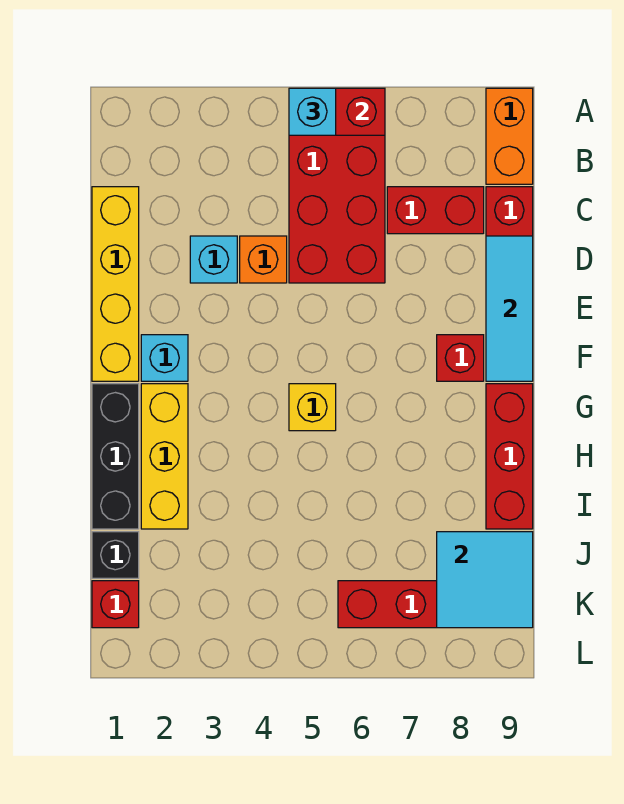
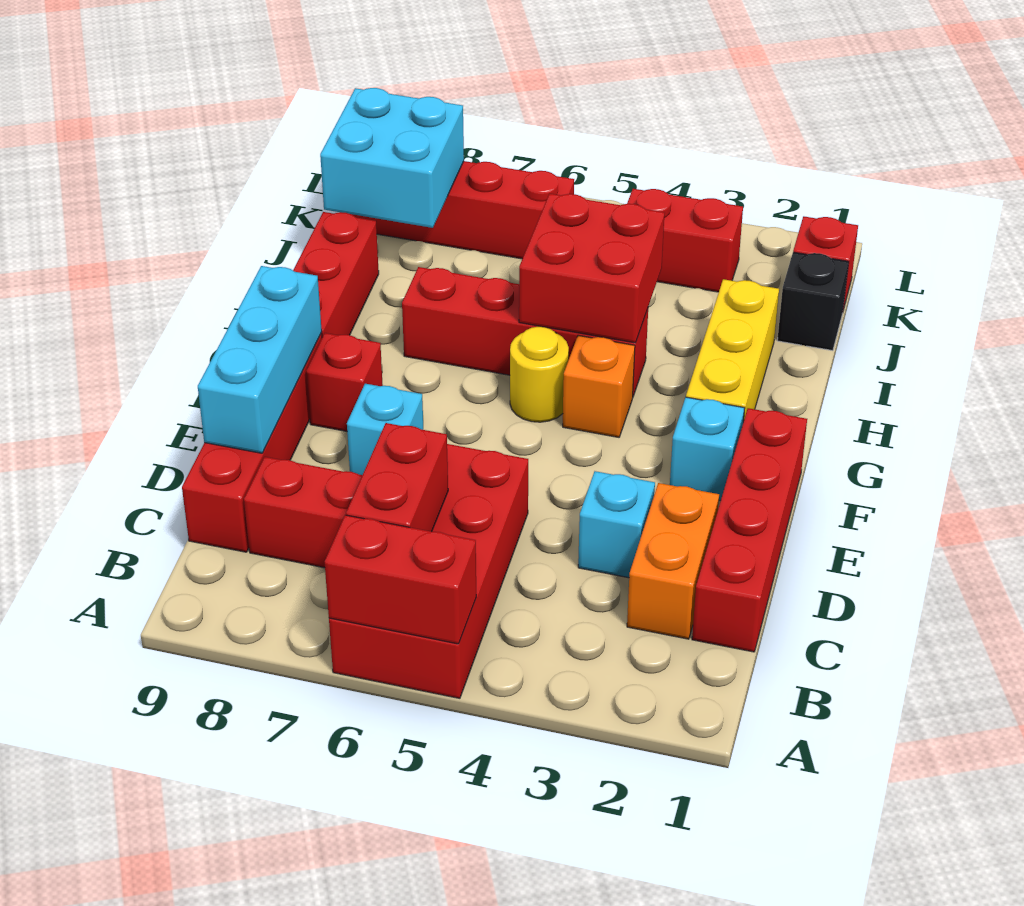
cyan 1x1 brick [289,88,336,135] -> cyan 1x1 brick moved to [347,384,423,475]
orange 1x2 brick [486,88,533,184] -> orange 1x2 brick moved to [627,483,719,639]
none -> red 1x2 brick [346,423,448,532]
yellow 1x4 brick [92,187,139,381] -> red 1x4 brick [692,408,807,652]
orange 1x1 brick [240,236,287,283] -> orange 1x1 brick moved to [563,335,635,437]
cyan 1x3 tile [486,236,533,381] -> cyan 1x3 brick [198,266,322,453]
black 1x3 brick [92,384,139,529] -> none
yellow 1x1 brick [289,384,336,431] -> yellow 1x1 round brick [510,327,569,422]
none -> red 1x4 brick [402,267,648,396]
none -> red 2x2 brick [519,194,664,343]
cyan 2x2 tile [437,532,533,628] -> cyan 2x2 brick [320,88,464,228]
none -> red 1x2 brick [627,189,743,292]

